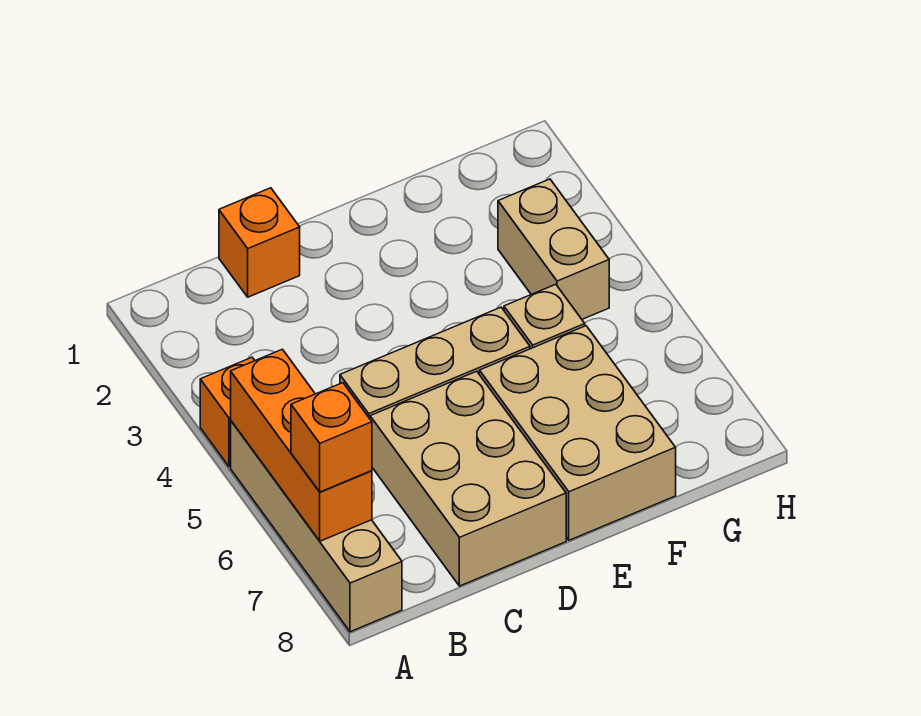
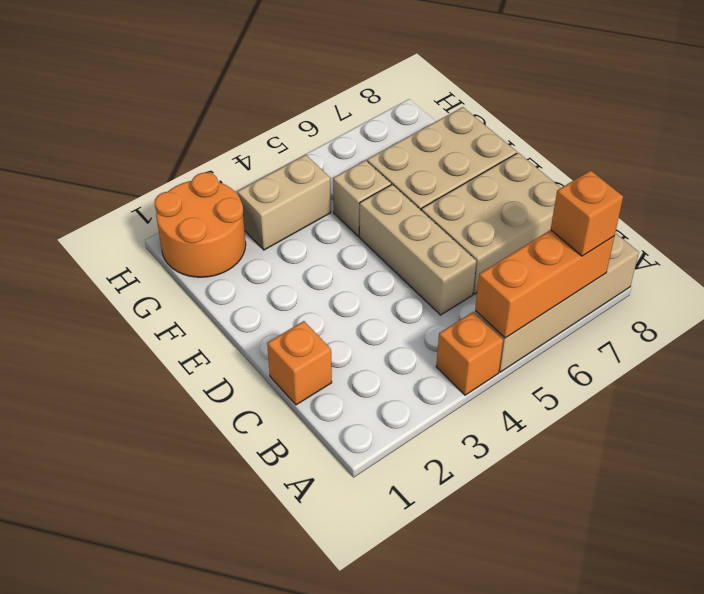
none -> orange 2x2 round brick [155,173,246,277]

